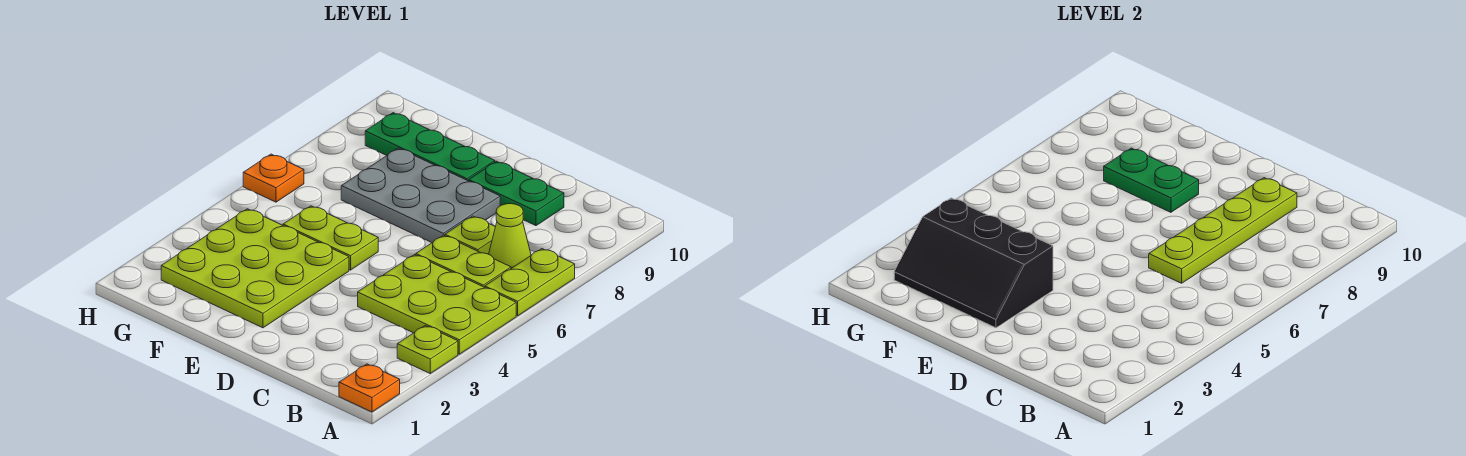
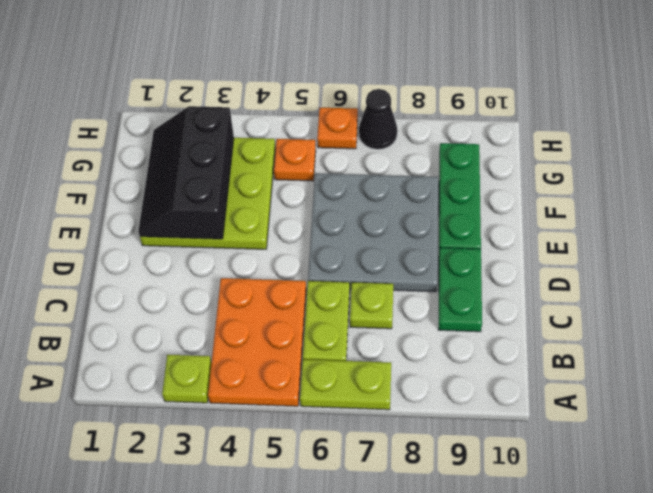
orange 1x1 plate [339,364,400,412] -> orange 1x1 plate moved to [274,139,316,181]
lime 2x3 plate [358,255,516,354] -> orange 2x3 plate [208,278,306,406]
lime 1x1 cone [489,204,531,268] -> none
lime 1x4 plate [1149,178,1297,283] -> none
grey 2x3 plate [341,148,500,243] -> grey 3x3 plate [308,173,438,292]
lime 1x2 plate [283,206,378,270] -> none
green 1x2 plate [1104,148,1199,212] -> none
none -> black 1x1 cone [359,89,397,149]

